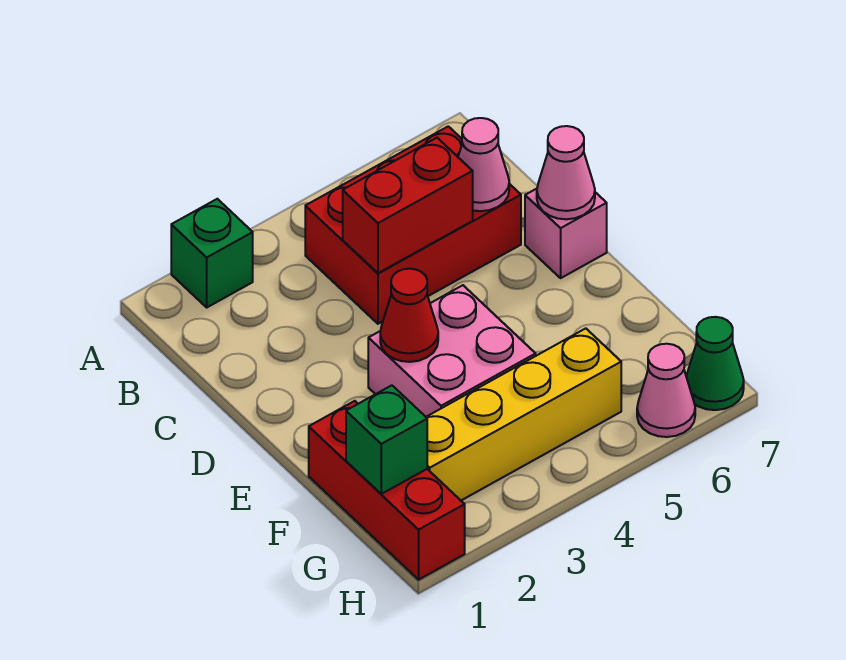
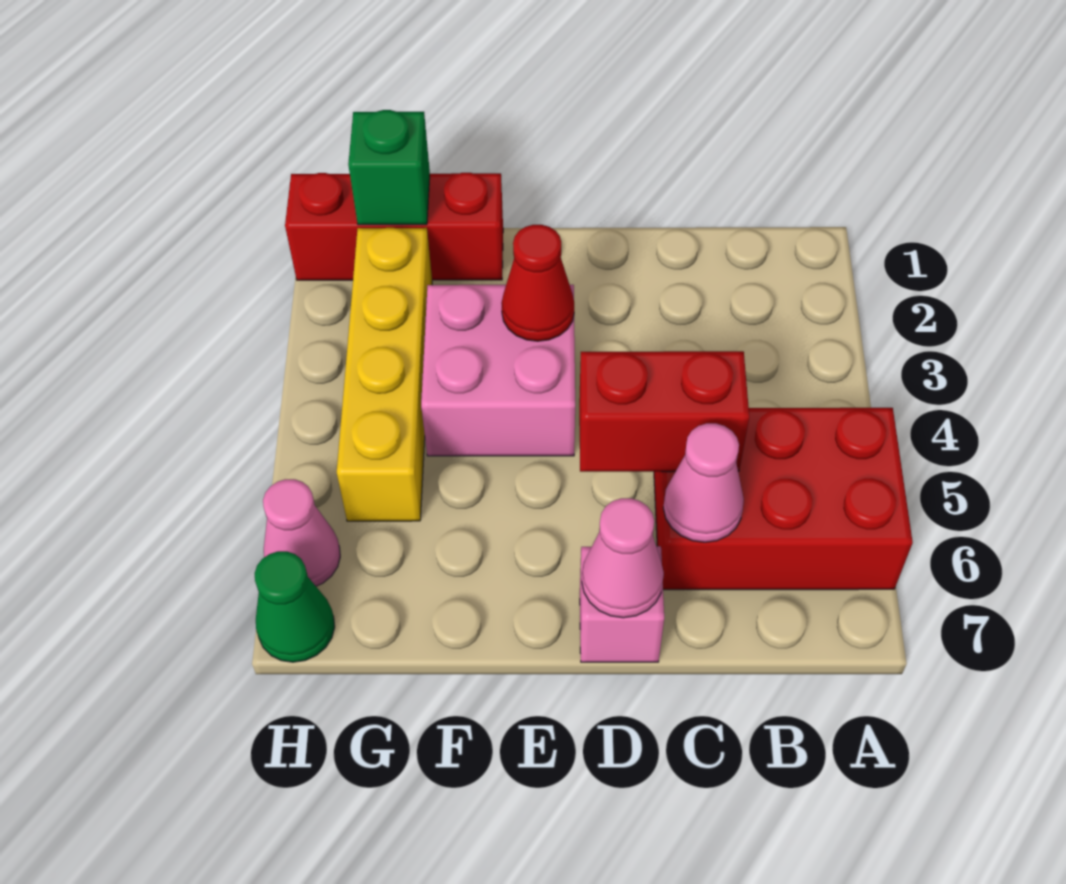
green 1x1 brick [171,199,253,307] -> none
red 2x3 brick [305,126,521,324] -> red 2x3 brick turned to [654,408,913,590]
red 1x2 brick [343,138,473,273] -> red 1x2 brick turned to [579,351,749,472]

